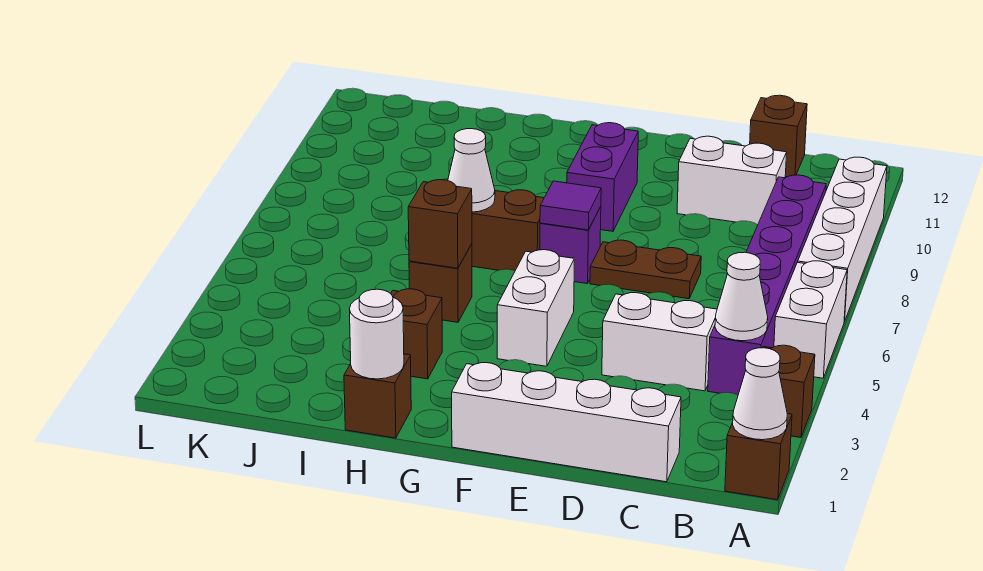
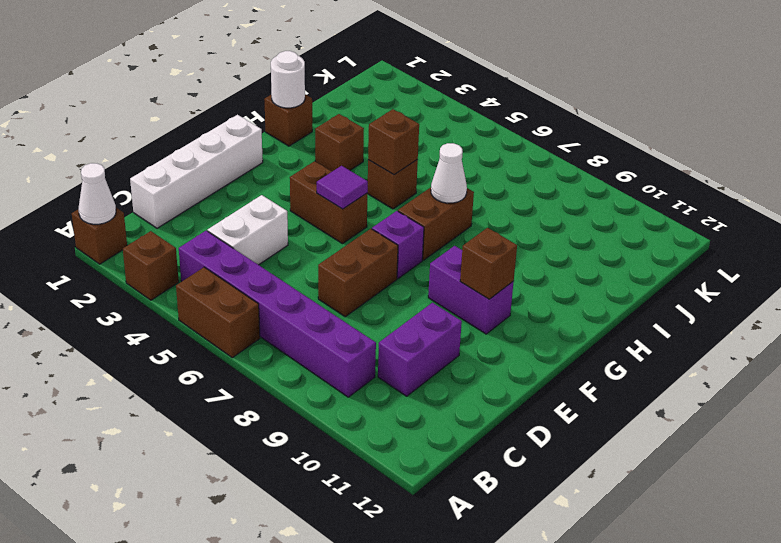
white 1x2 brick [774,261,847,378] -> brown 1x2 brick [176,267,260,358]
white 1x4 brick [798,157,887,322] -> none
white 1x1 cone [715,252,768,341] -> none
white 1x2 brick [677,136,787,225] -> purple 1x2 brick [378,303,462,396]
brown 1x1 brick [750,95,807,177] -> brown 1x1 brick moved to [460,228,517,299]
brown 1x2 plate [590,240,701,299] -> brown 1x2 brick [318,229,398,317]
white 1x2 brick [497,250,574,366] -> brown 1x2 brick [290,161,368,244]
purple 1x1 tile [540,181,601,230] -> purple 1x1 tile moved to [317,166,368,209]

